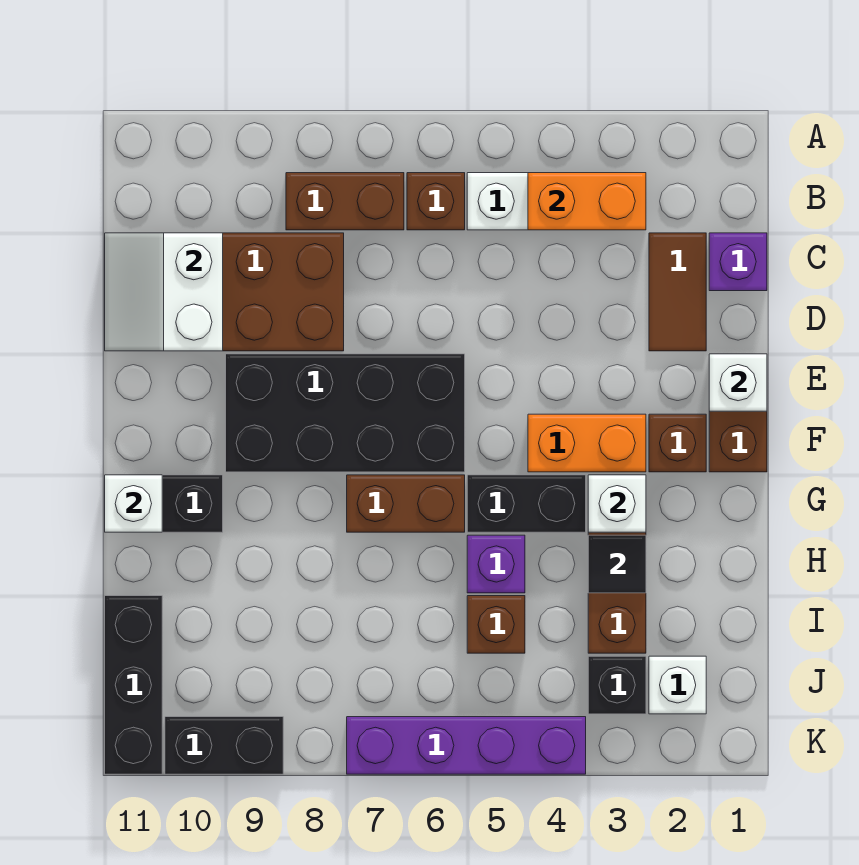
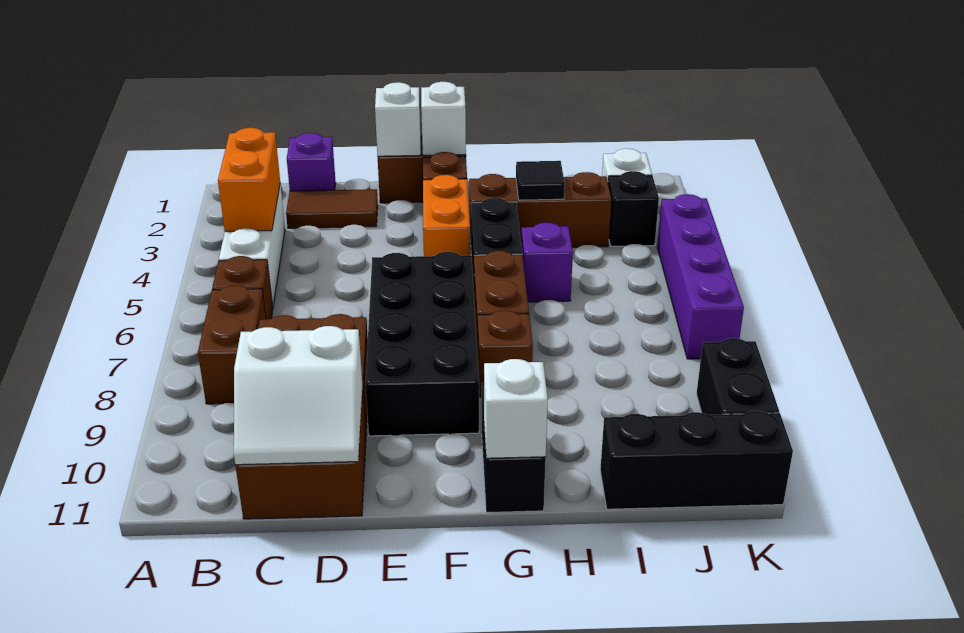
white 1x1 brick [588,475,646,532] -> white 1x1 brick moved to [421,82,466,155]
brown 1x1 brick [467,596,525,653] -> brown 1x1 brick moved to [478,310,533,397]

